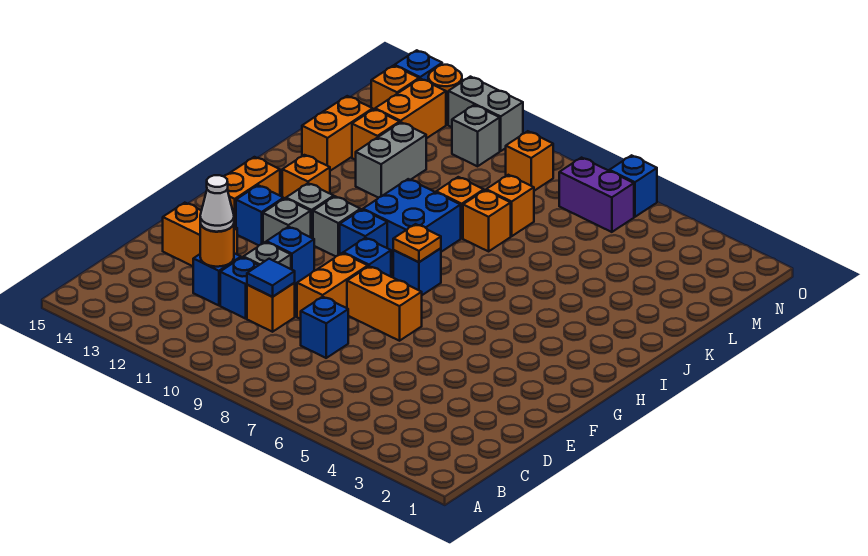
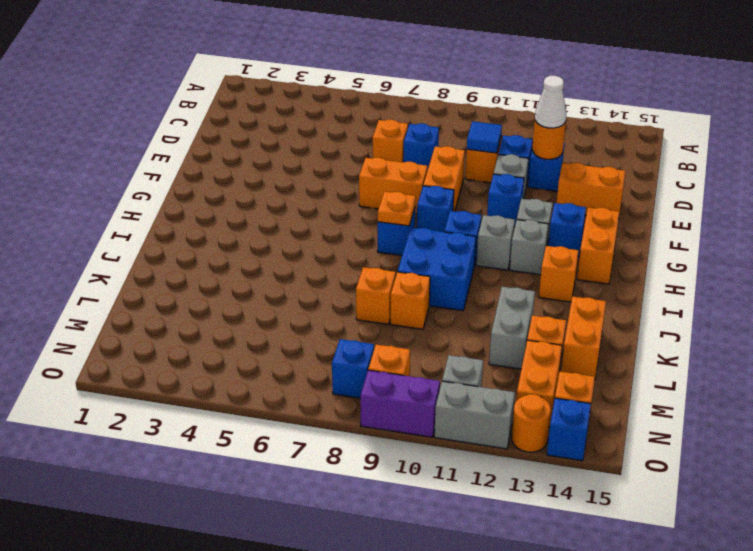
orange 1x1 brick [486,175,534,236] -> orange 1x1 brick moved to [373,120,408,162]
purple 1x2 brick [559,158,634,232] -> purple 1x2 brick moved to [360,370,440,437]
blue 1x1 brick [609,155,657,217] -> blue 1x1 brick moved to [332,339,374,398]

